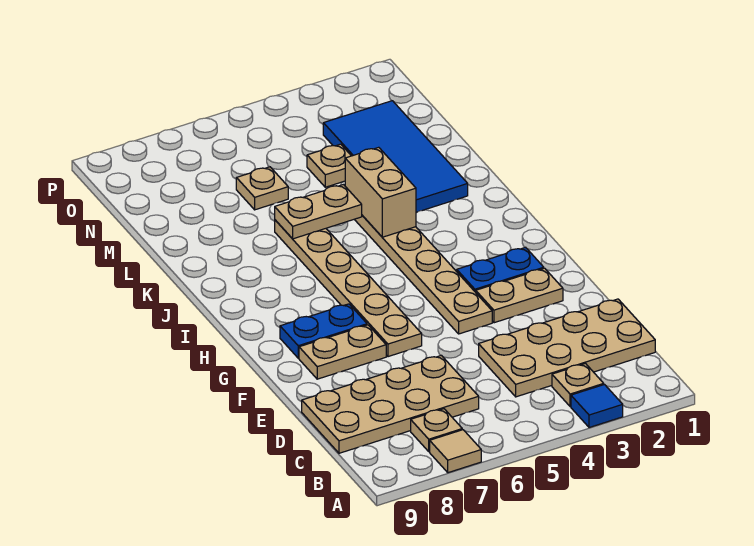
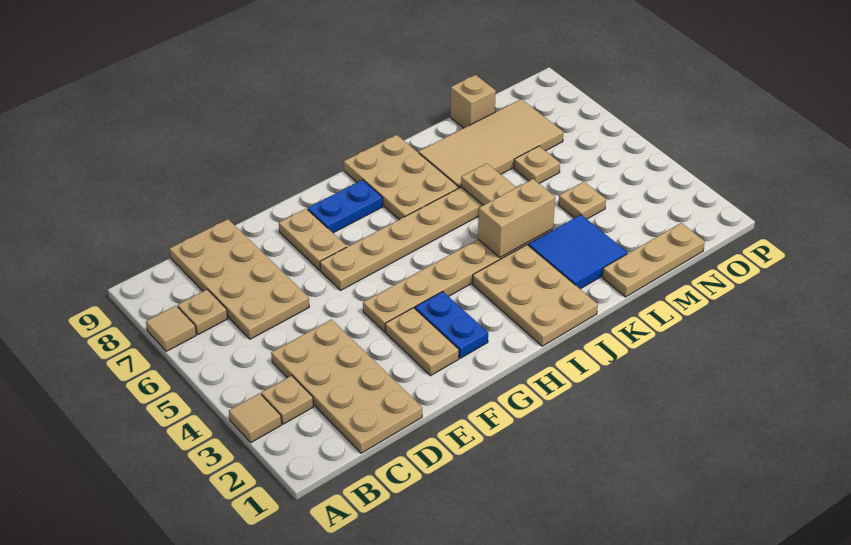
blue 1x1 tile [571,384,623,428] -> tan 1x1 tile [229,393,282,442]
blue 1x2 plate [280,304,367,358] -> blue 1x2 plate turned to [308,180,383,233]
none -> tan 2x3 plate [472,245,598,346]
none -> tan 2x3 plate [344,135,459,220]
blue 2x4 tile [323,101,468,212] -> blue 2x2 tile [528,215,628,289]
none -> tan 2x4 tile [419,99,564,188]
none -> tan 1x3 plate [602,223,705,297]
none -> tan 1x1 brick [450,75,496,128]

